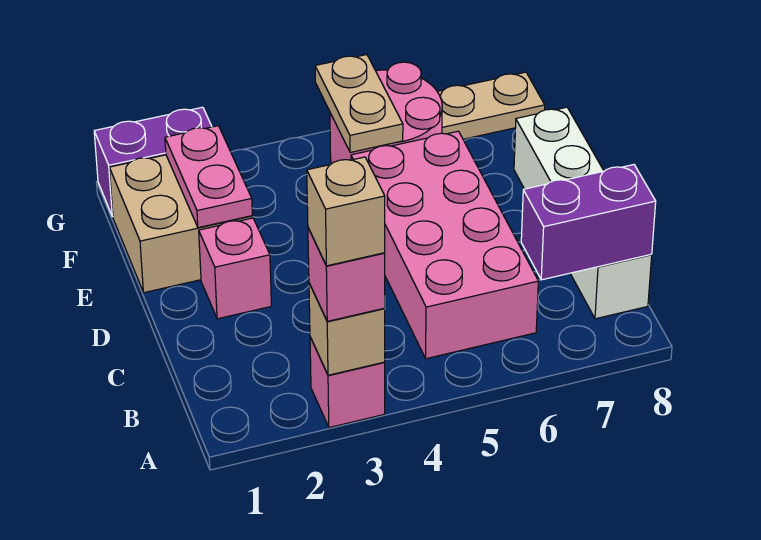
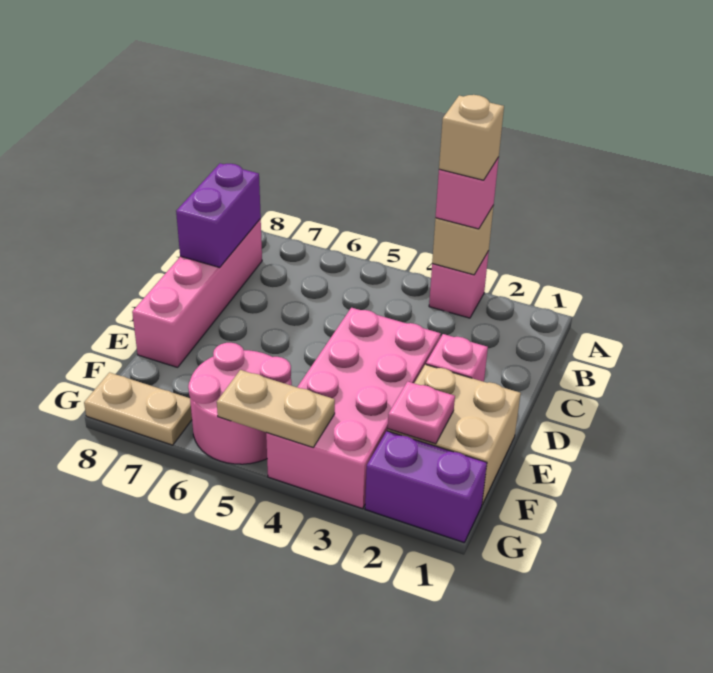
pink 2x4 brick [351,131,538,359] -> pink 2x4 brick moved to [266,308,441,509]
purple 1x2 brick [521,165,656,280] -> purple 1x2 brick turned to [176,163,261,267]
white 1x4 brick [514,107,652,319] -> pink 1x4 brick [132,219,262,367]
pink 1x2 plate [165,126,252,228] -> pink 1x1 plate [388,381,455,444]
tan 1x2 plate [315,55,403,152] -> tan 1x2 plate turned to [217,370,335,447]

